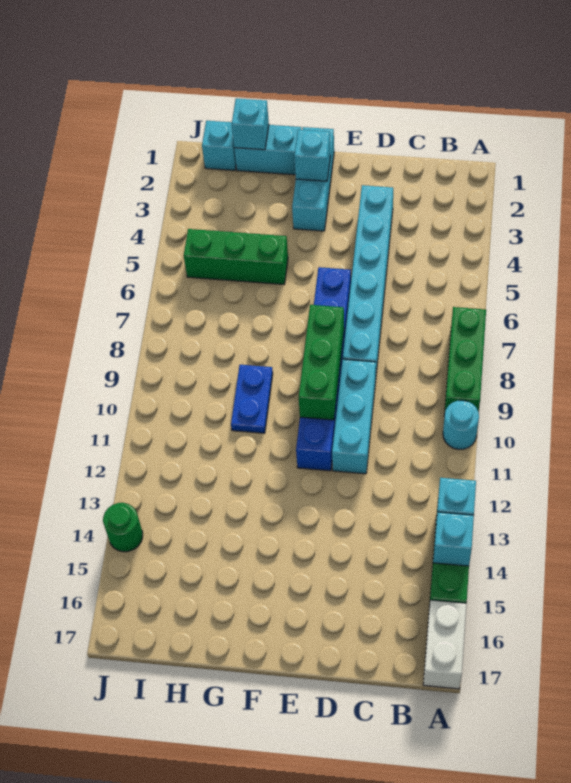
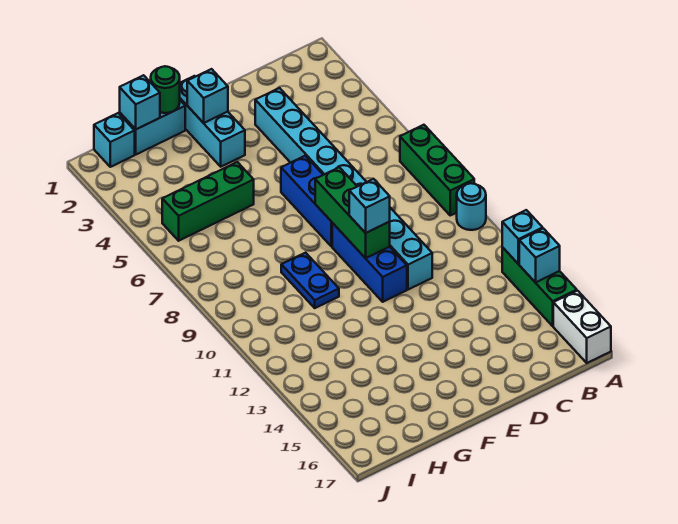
none -> cyan 1x1 brick [349,179,390,233]
green 1x1 round brick [103,503,143,552] -> green 1x1 round brick moved to [151,66,180,113]

